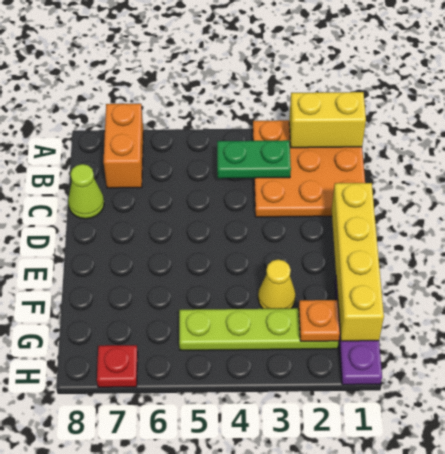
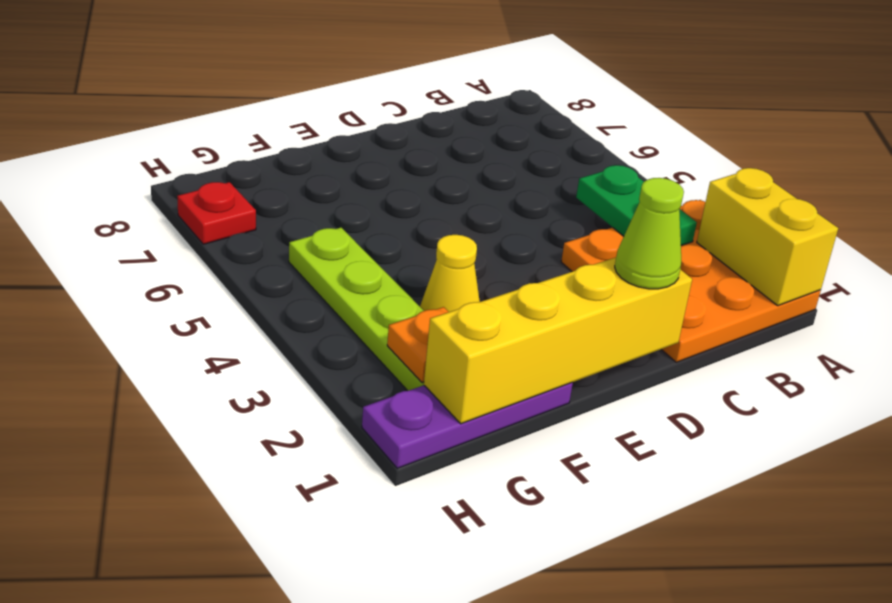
orange 1x2 brick [103,104,143,188] -> none
lime 1x1 cone [68,164,104,219] -> lime 1x1 cone moved to [615,178,684,289]

